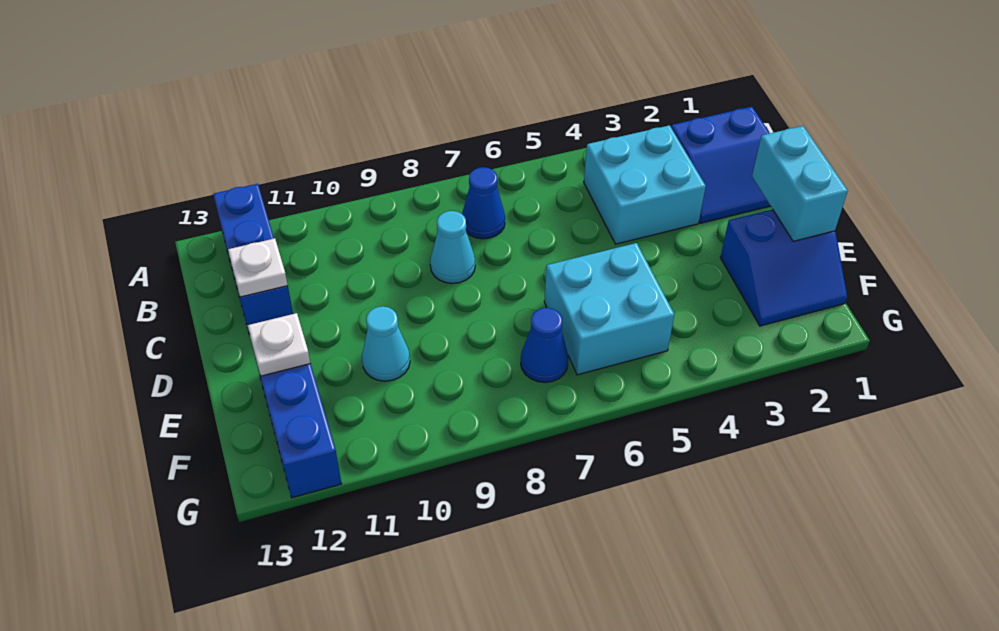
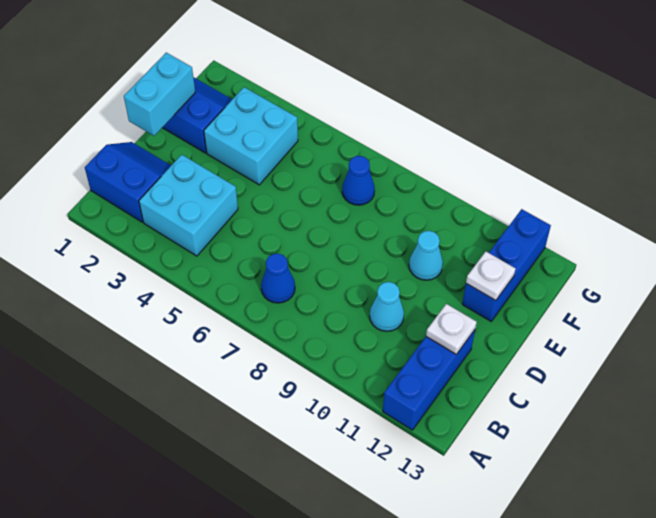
cyan 1x1 cone [430,211,475,283] -> cyan 1x1 cone moved to [370,282,404,332]
cyan 2x2 brick [544,243,674,375] -> cyan 2x2 brick moved to [204,87,298,185]

